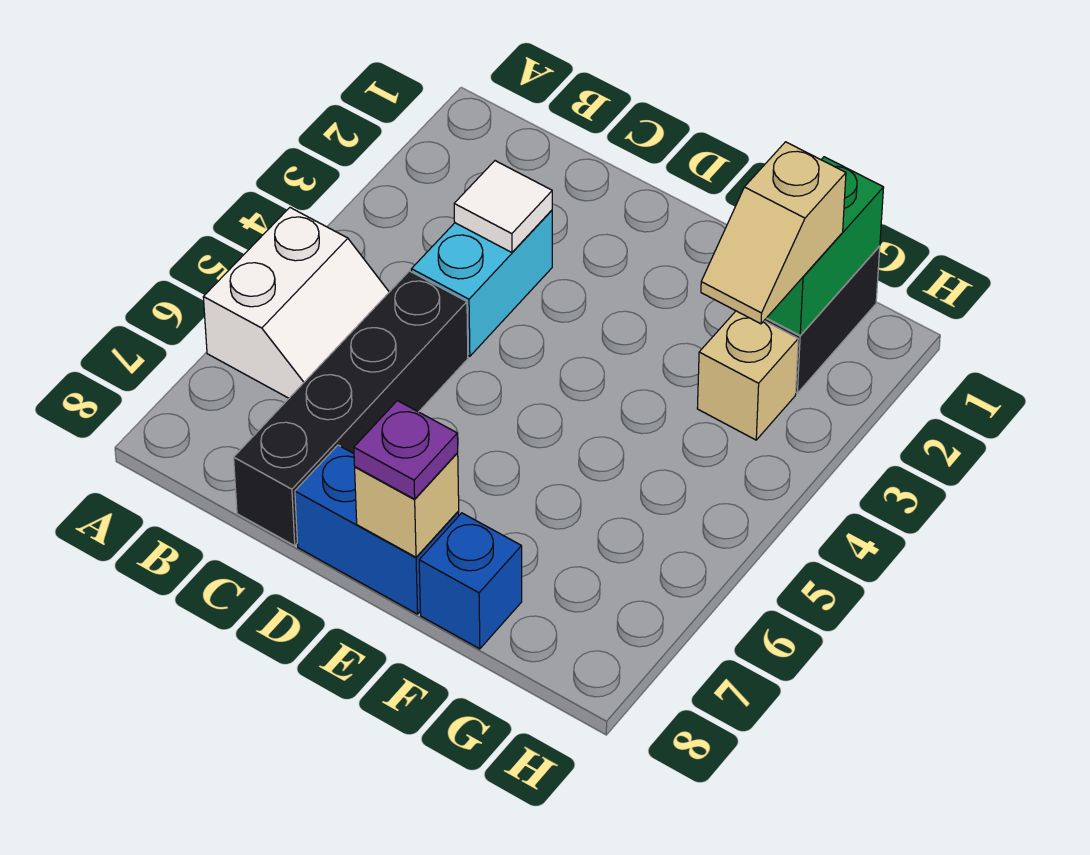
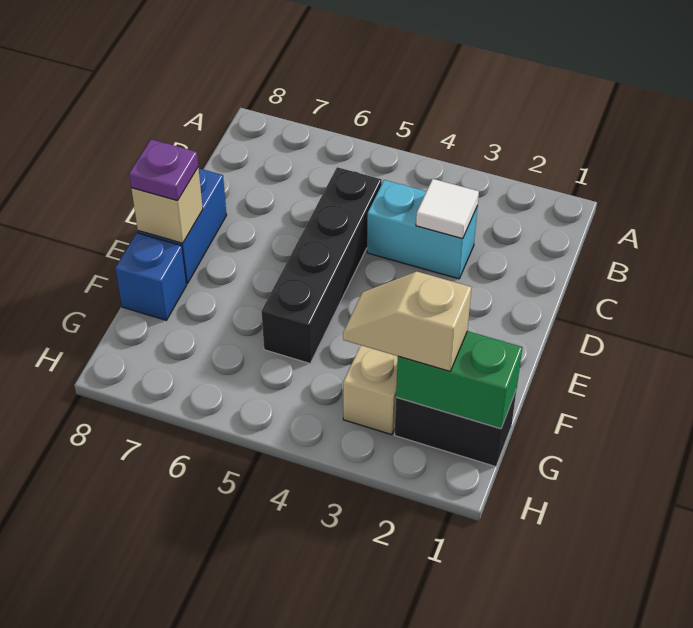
white 2x2 slope [203,208,389,398] -> none
black 1x4 brick [234,271,468,546] -> black 1x4 brick turned to [262,167,382,363]

